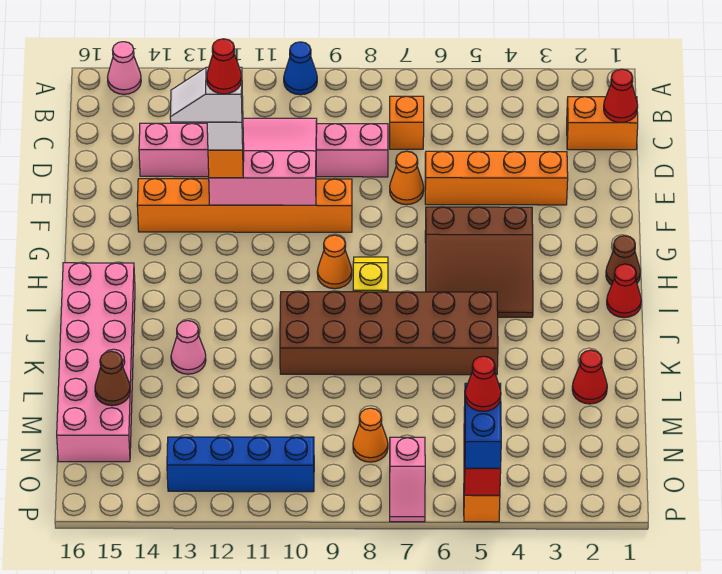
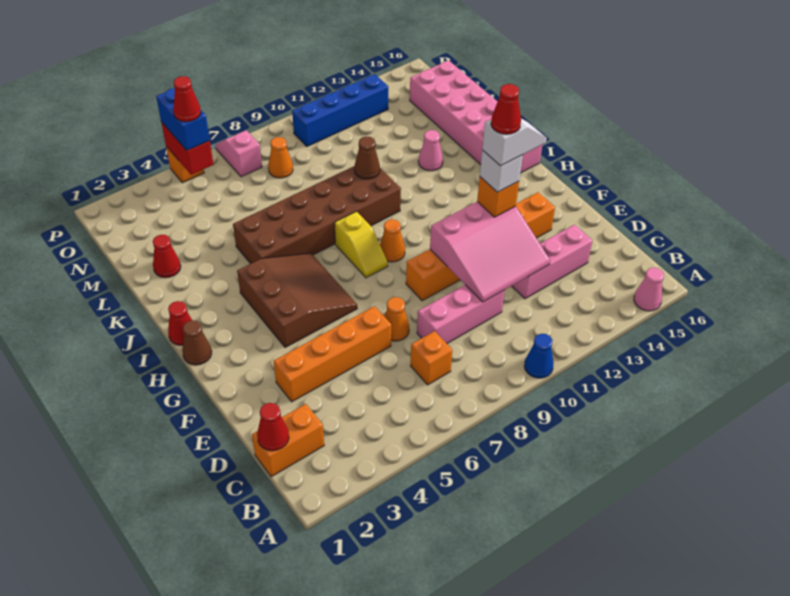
brown 3x3 slope [425,207,533,317] -> brown 3x3 slope turned to [237,253,357,348]
brown 1x1 cone [95,351,130,406] -> brown 1x1 cone moved to [354,136,380,179]

